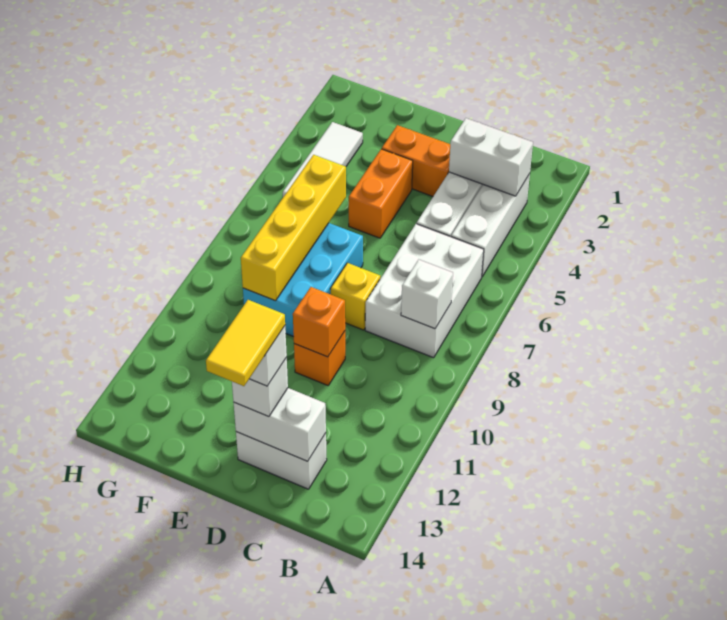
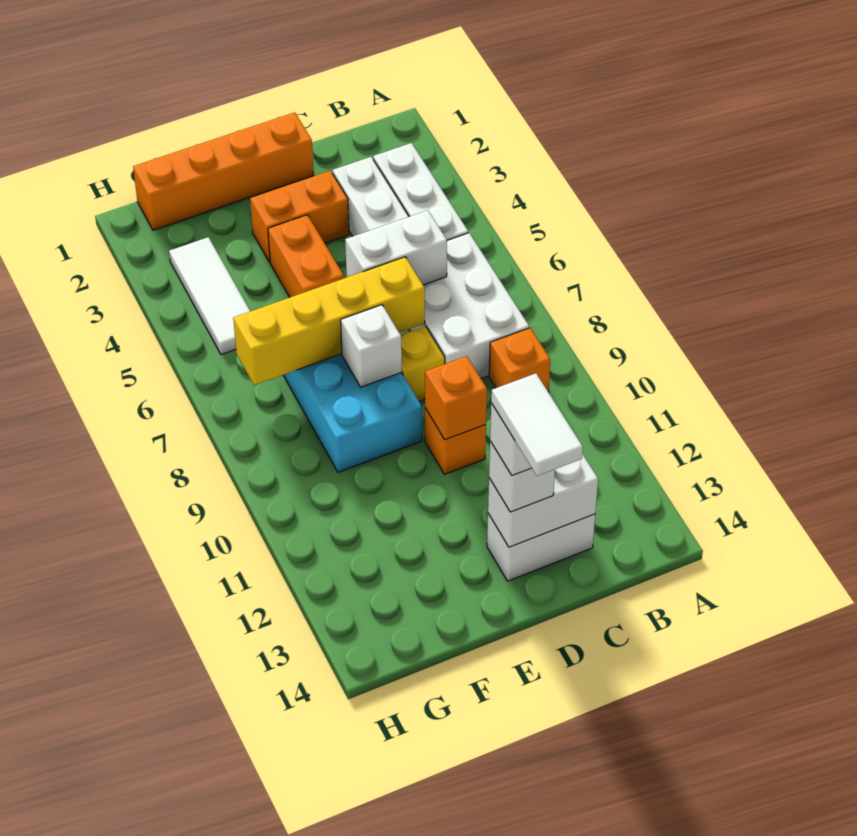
white 1x2 brick [449,118,533,196] -> white 1x2 brick moved to [345,210,447,285]
white 1x1 brick [401,259,453,329] -> white 1x1 brick moved to [341,305,402,387]
none -> orange 1x1 brick [489,328,550,392]
none -> orange 1x4 brick [133,112,313,230]
yellow 1x2 tile [206,300,285,386] -> white 1x2 tile [491,373,583,476]
yellow 1x4 brick [241,155,346,301] -> yellow 1x4 brick turned to [233,257,425,385]

